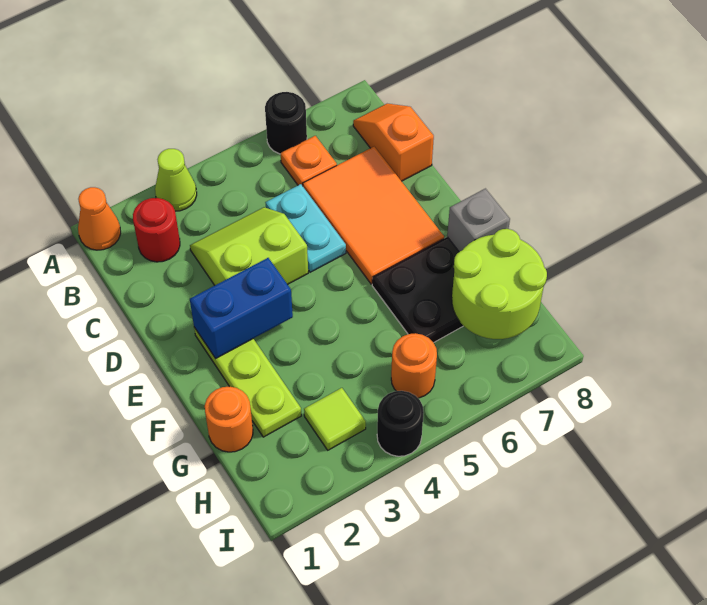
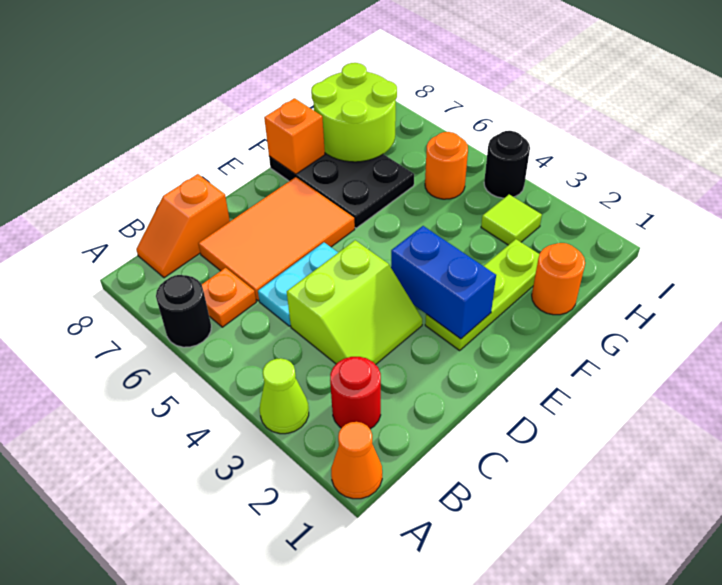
lime 2x2 slope [190,207,308,285] -> lime 2x2 slope turned to [287,240,422,365]
grey 1x1 brick [447,189,510,252] -> orange 1x1 brick [264,98,325,174]

